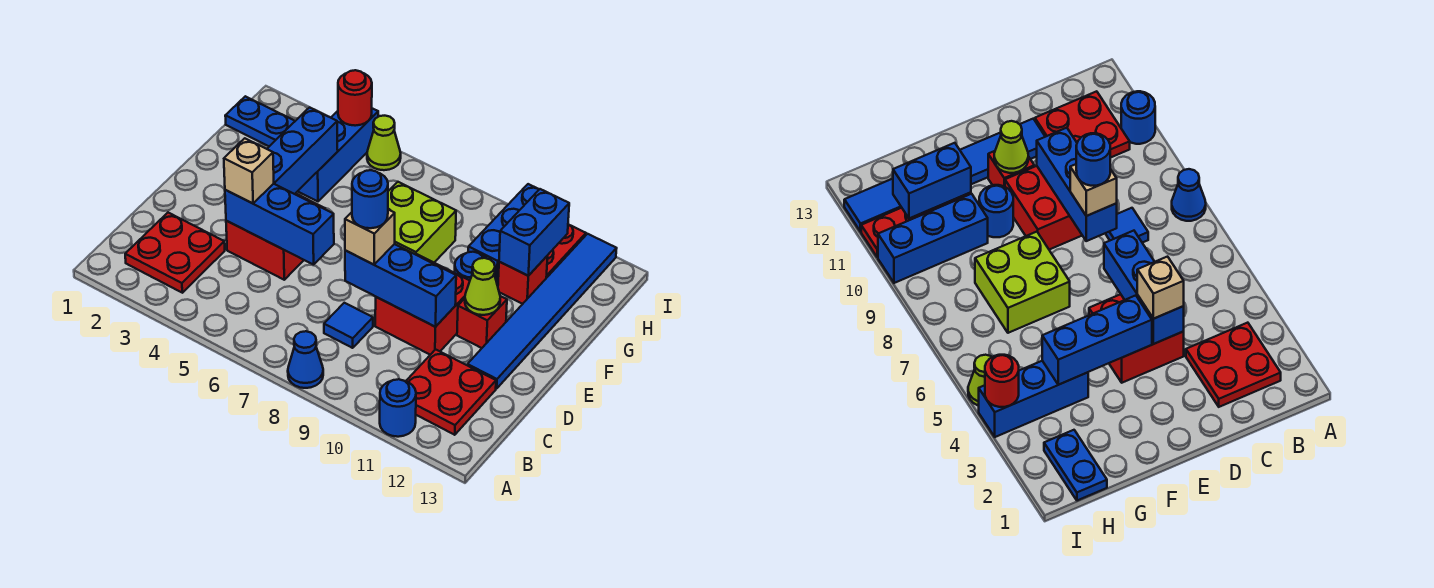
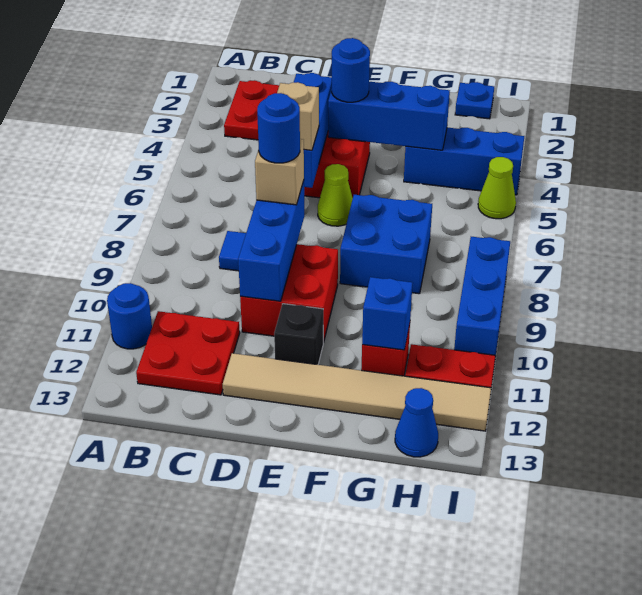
blue 1x1 cone [288,331,323,388] -> blue 1x1 cone moved to [395,388,438,457]
tan 1x1 brick [224,138,274,203] -> tan 1x1 brick moved to [277,82,319,150]
blue 1x6 tile [467,234,617,389] -> tan 1x6 tile [223,353,491,431]
red 1x1 brick [457,296,507,348] -> black 1x1 brick [274,304,323,365]
lime 1x1 cone [465,258,500,315] -> lime 1x1 cone moved to [318,164,353,226]
lime 2x2 brick [388,182,456,262] -> blue 2x2 brick [340,195,432,294]
blue 1x1 round brick [455,252,487,280] -> blue 1x1 round brick moved to [332,38,370,102]
blue 1x3 brick [468,184,539,286] -> blue 1x3 brick turned to [454,237,510,355]
blue 1x2 brick [499,189,569,276] -> blue 1x1 brick [362,277,412,350]
blue 1x2 plate [225,96,295,146] -> blue 1x1 plate [455,82,494,119]
red 1x1 round brick [338,70,372,126] -> none

